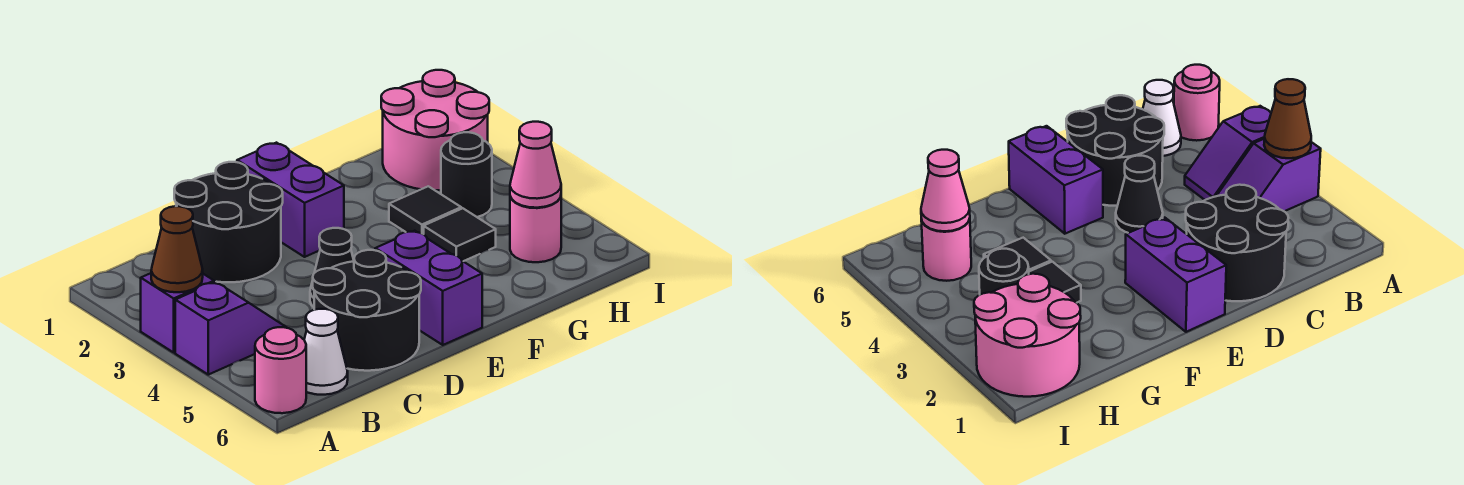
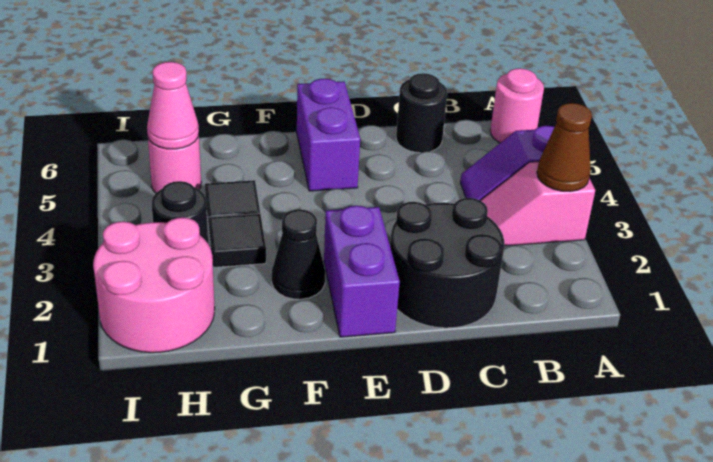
purple 1x2 slope [141,273,215,352] -> pink 1x2 slope [480,162,595,246]
white 1x1 cone [304,309,348,395] -> none
black 2x2 round brick [313,250,421,371] -> black 1x1 round brick [396,73,447,153]
black 1x1 cone [310,228,354,307] -> black 1x1 cone moved to [272,209,325,299]

